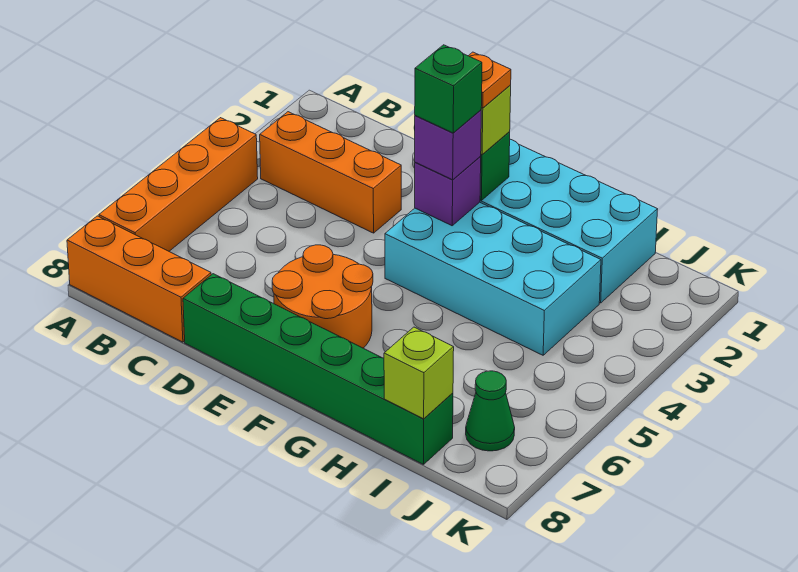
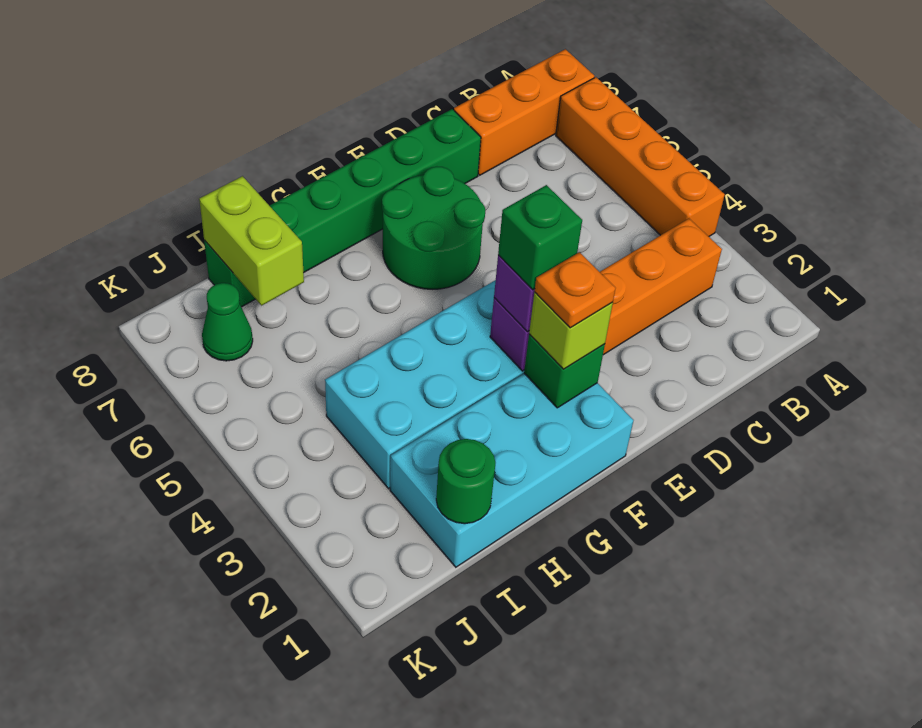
orange 2x2 round brick [272,245,373,348] -> green 2x2 round brick [382,167,485,289]
none -> green 1x1 round brick [436,439,495,524]
lime 1x1 brick [384,327,454,419] -> lime 1x2 brick [199,176,304,306]

